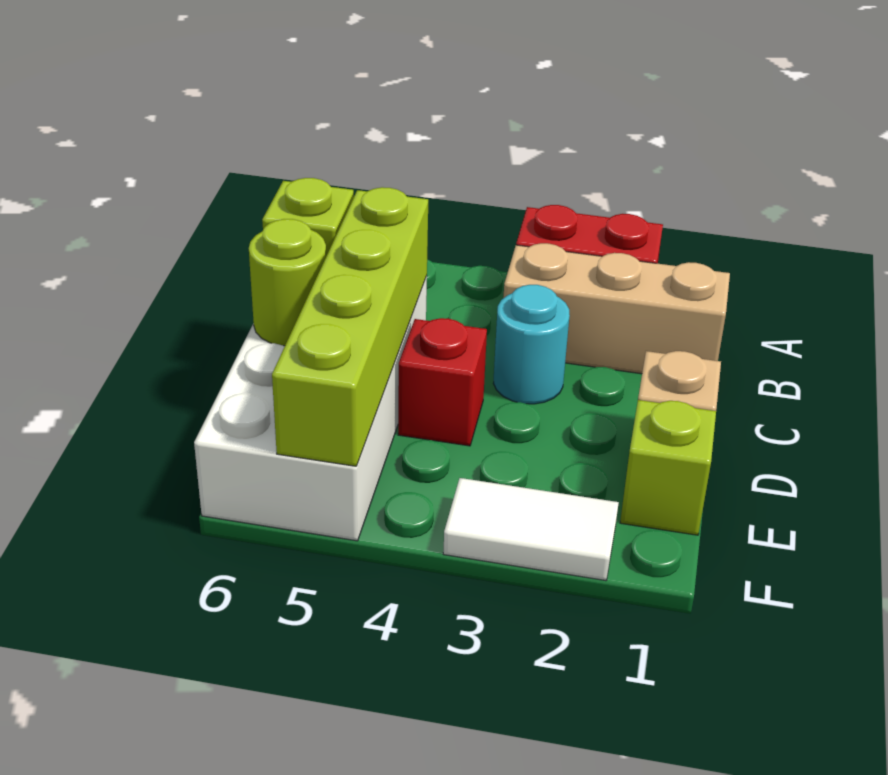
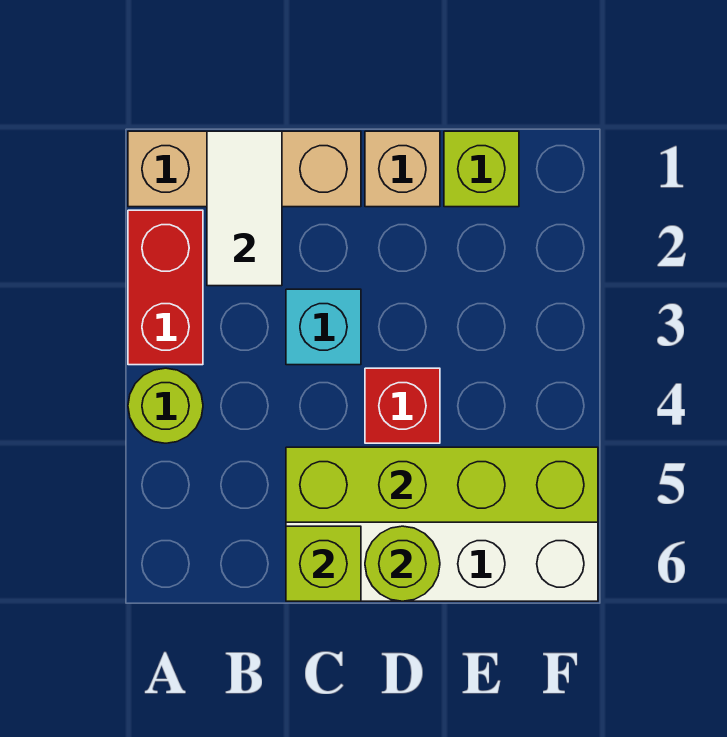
none -> lime 1x1 round brick [128,368,203,443]
tan 1x3 brick [503,243,730,374] -> tan 1x3 brick turned to [128,131,361,207]
cyan 1x1 round brick [494,285,570,404] -> cyan 1x1 brick [286,289,361,365]
white 1x2 tile [443,478,619,581] -> white 1x2 tile moved to [207,131,282,286]

